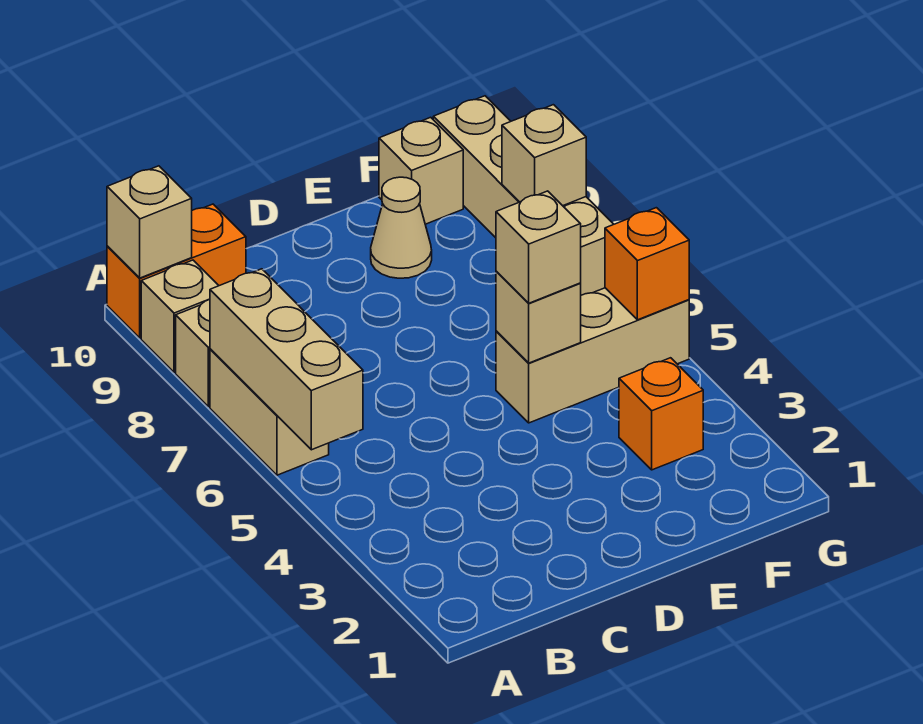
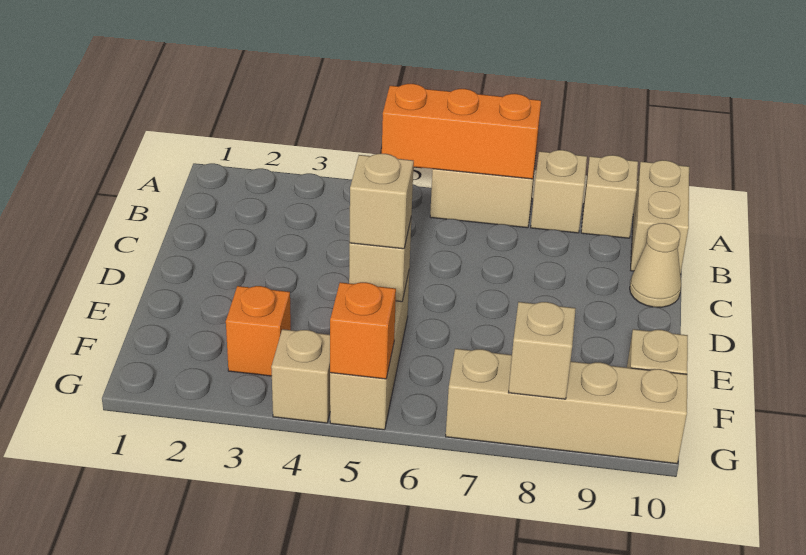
tan 1x3 brick [210,269,363,450] -> orange 1x3 brick [382,84,541,179]
orange 1x2 brick [107,204,246,338] -> tan 1x2 brick [631,160,689,274]
tan 1x1 brick [107,166,192,278] -> tan 1x1 brick moved to [271,329,330,423]
tan 1x1 cone [371,177,432,278] -> tan 1x1 cone moved to [630,223,681,307]

